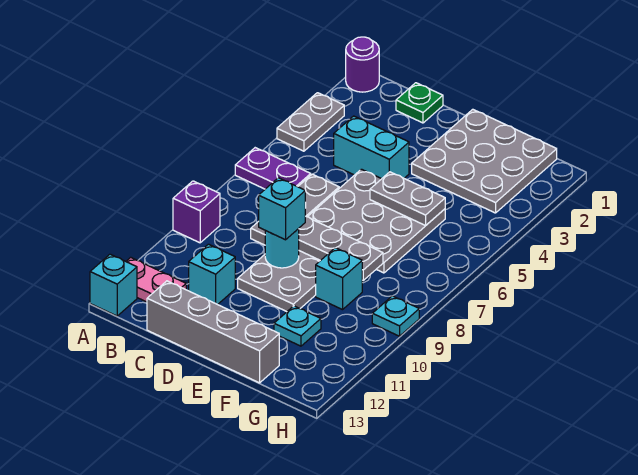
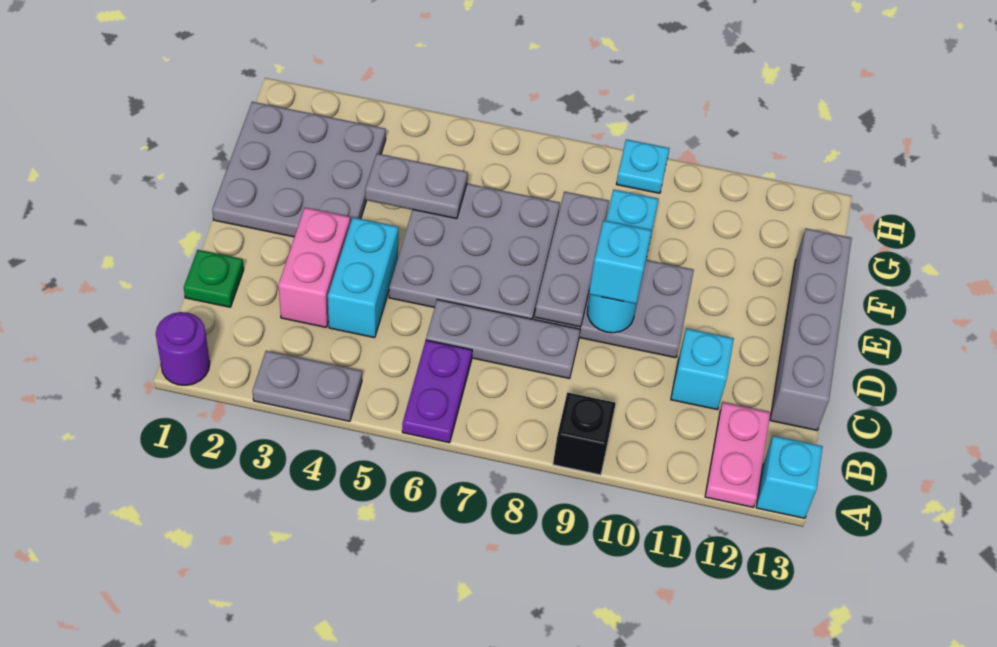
purple 1x1 brick [173,181,220,243] -> black 1x1 brick [553,392,616,475]
none -> pink 1x2 brick [278,208,350,327]
grey 1x2 plate [370,172,445,225] -> grey 1x2 plate turned to [365,154,468,219]
cyan 1x1 plate [274,306,321,346] -> none

